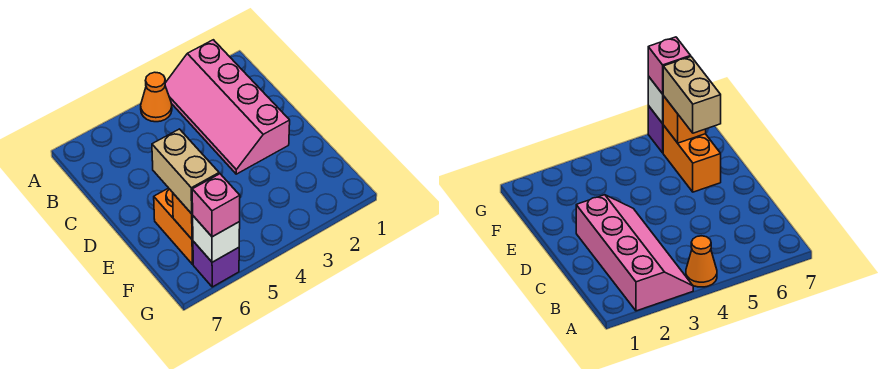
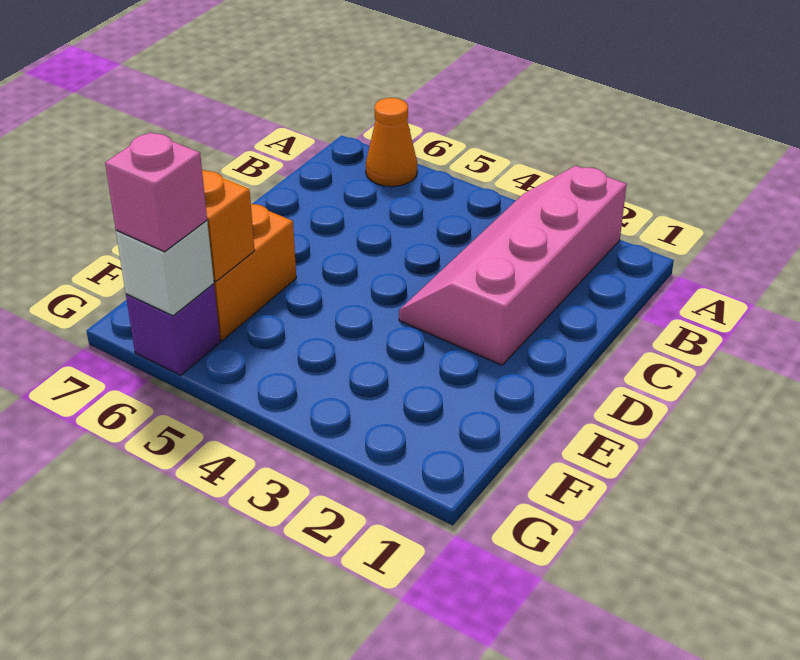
orange 1x1 cone [141,72,172,122] -> orange 1x1 cone moved to [366,98,417,187]
tan 1x2 brick [152,129,219,214] -> none

